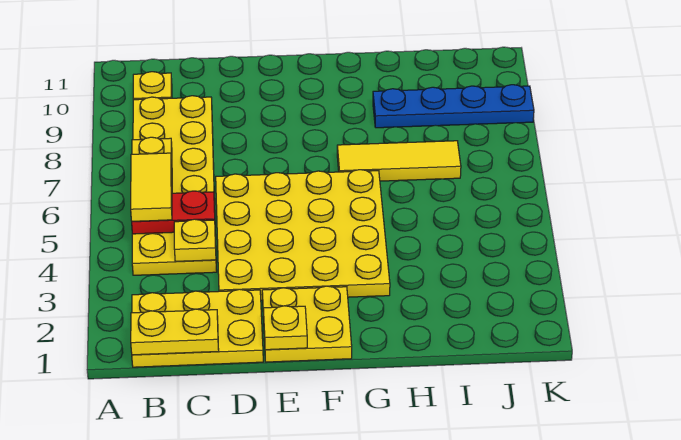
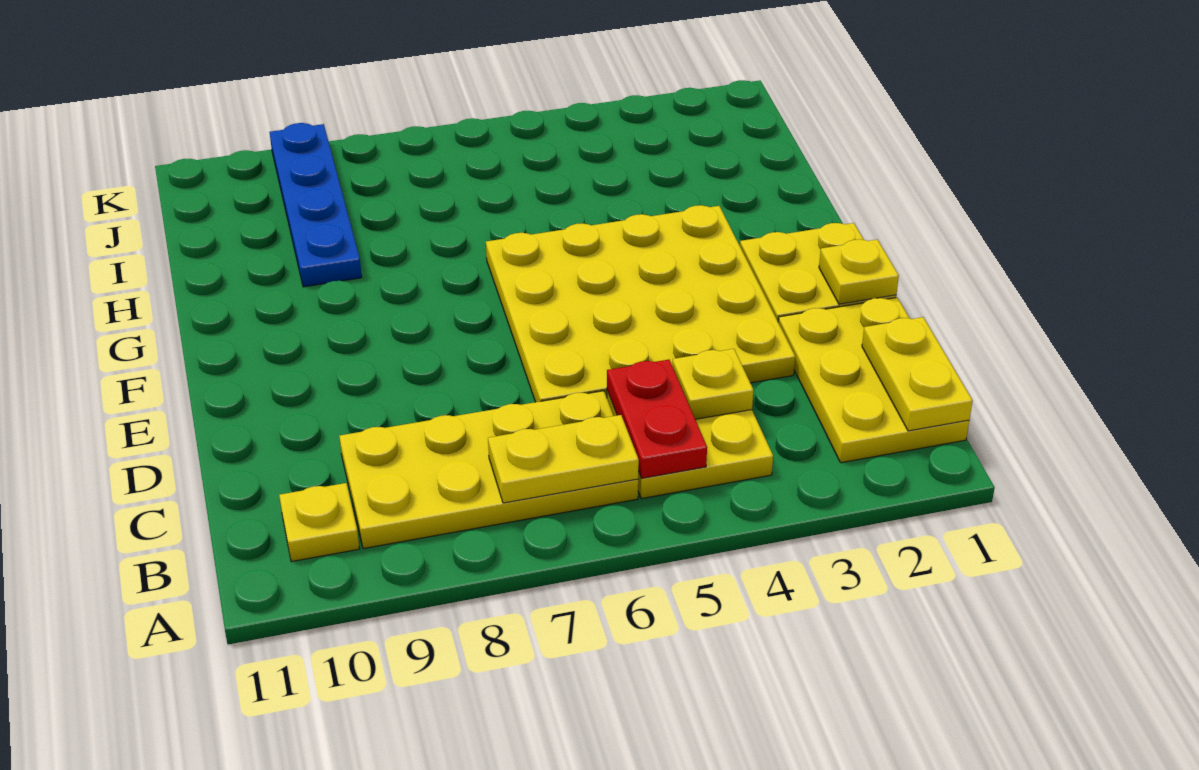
yellow 1x2 tile [131,153,172,221] -> none
yellow 1x3 tile [337,141,461,181] -> none

